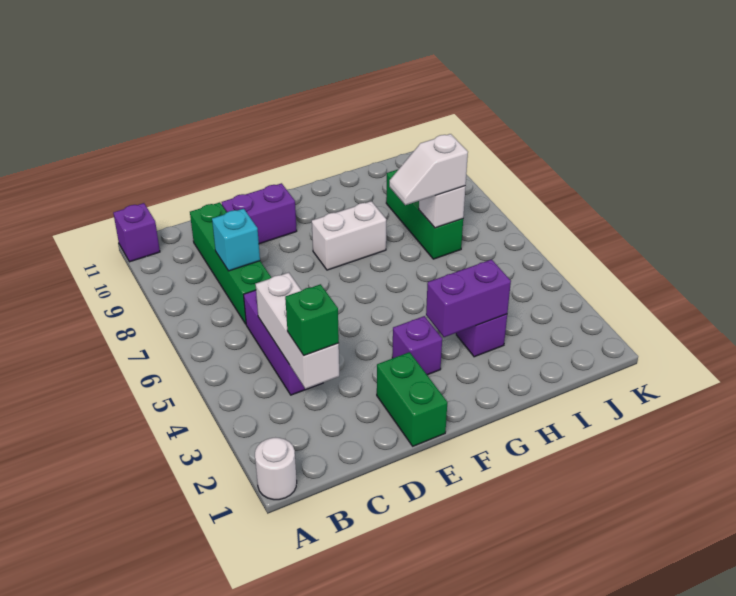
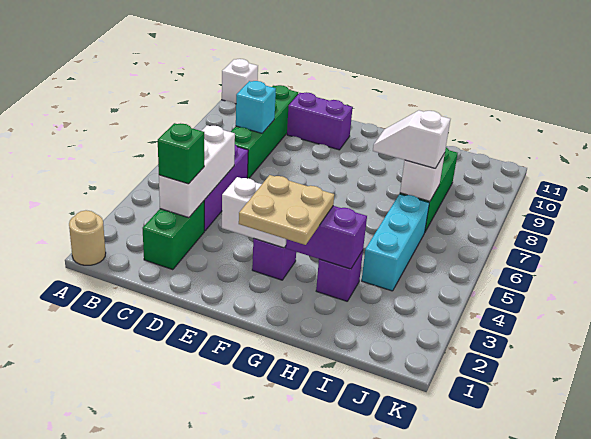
white 1x1 round brick [255,438,297,500] -> tan 1x1 round brick [69,210,106,265]
purple 1x1 brick [113,203,160,262] -> white 1x1 brick [222,59,258,104]
green 1x2 brick [377,352,447,446] -> green 1x2 brick moved to [143,201,204,270]
none -> tan 2x2 plate [239,175,334,245]
white 1x2 brick [312,201,386,270] -> white 1x2 brick moved to [222,177,286,248]
none -> cyan 1x3 brick [362,194,429,291]

